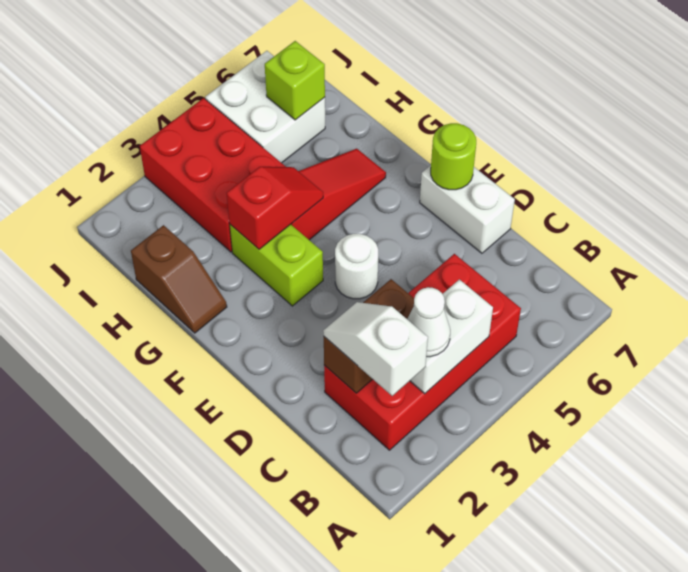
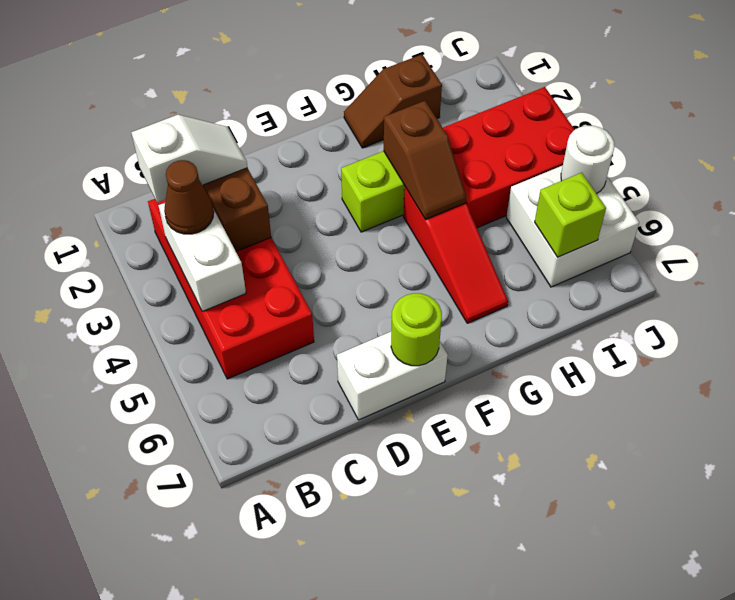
white 1x1 cone [407,287,450,357] -> brown 1x1 cone [164,160,214,234]
white 1x1 round brick [335,234,378,299] -> white 1x1 round brick moved to [561,126,614,194]
red 1x2 slope [226,167,323,249] -> brown 1x2 slope [384,101,467,219]

